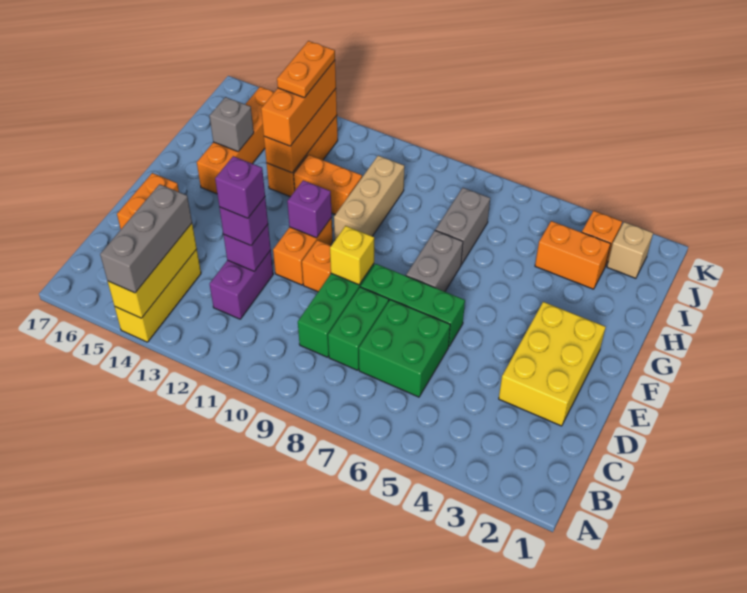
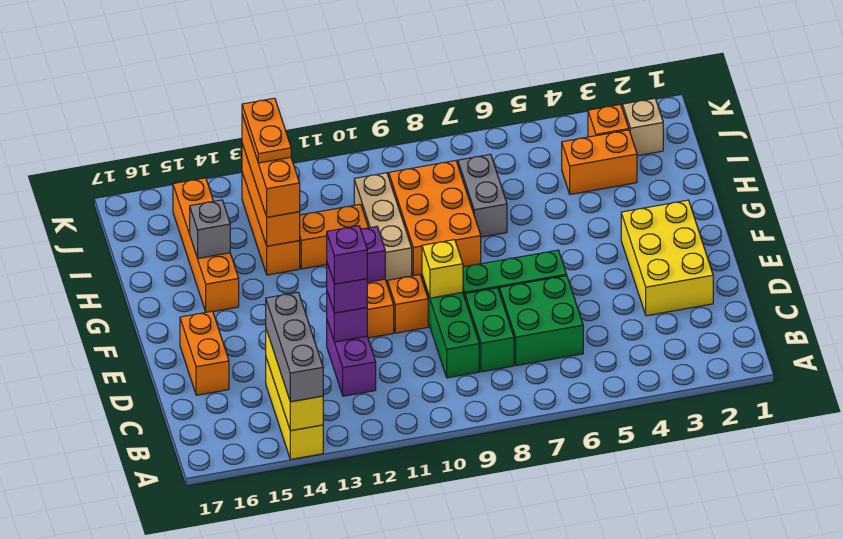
grey 1x2 brick [406,230,463,292] -> none
none -> orange 2x3 brick [389,161,481,276]

